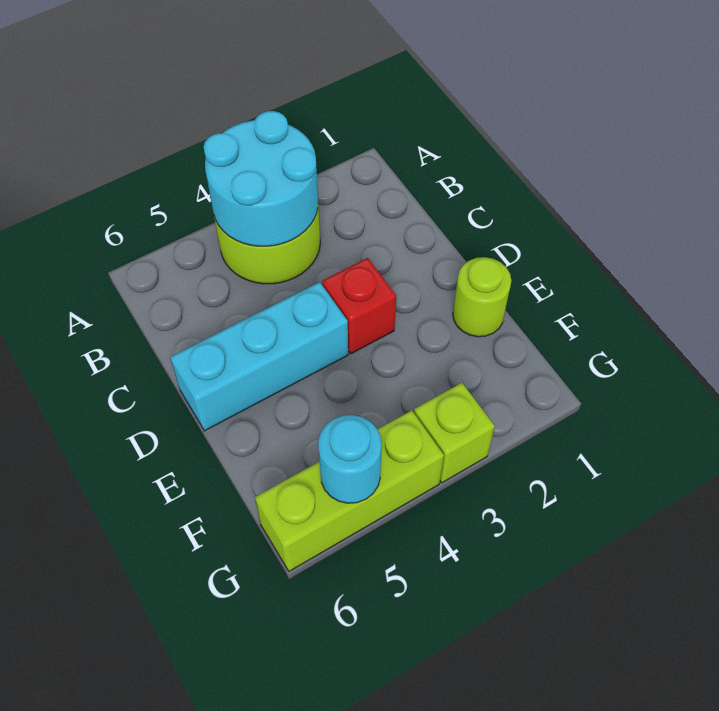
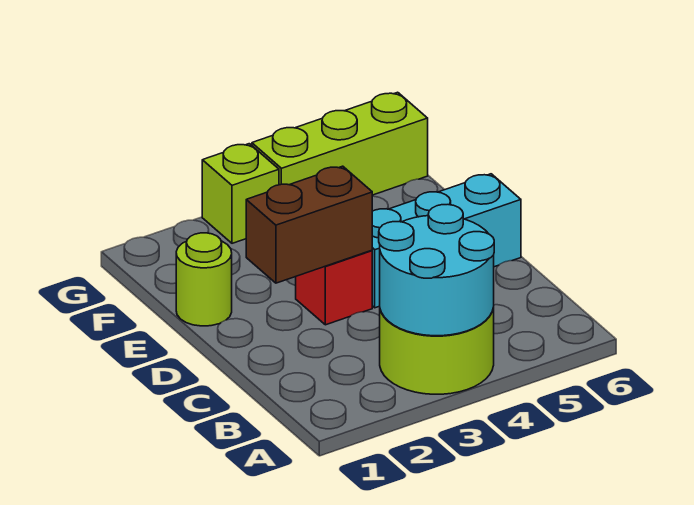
none -> brown 1x2 brick [246,166,372,283]
cyan 1x1 round brick [318,415,382,503] -> none

